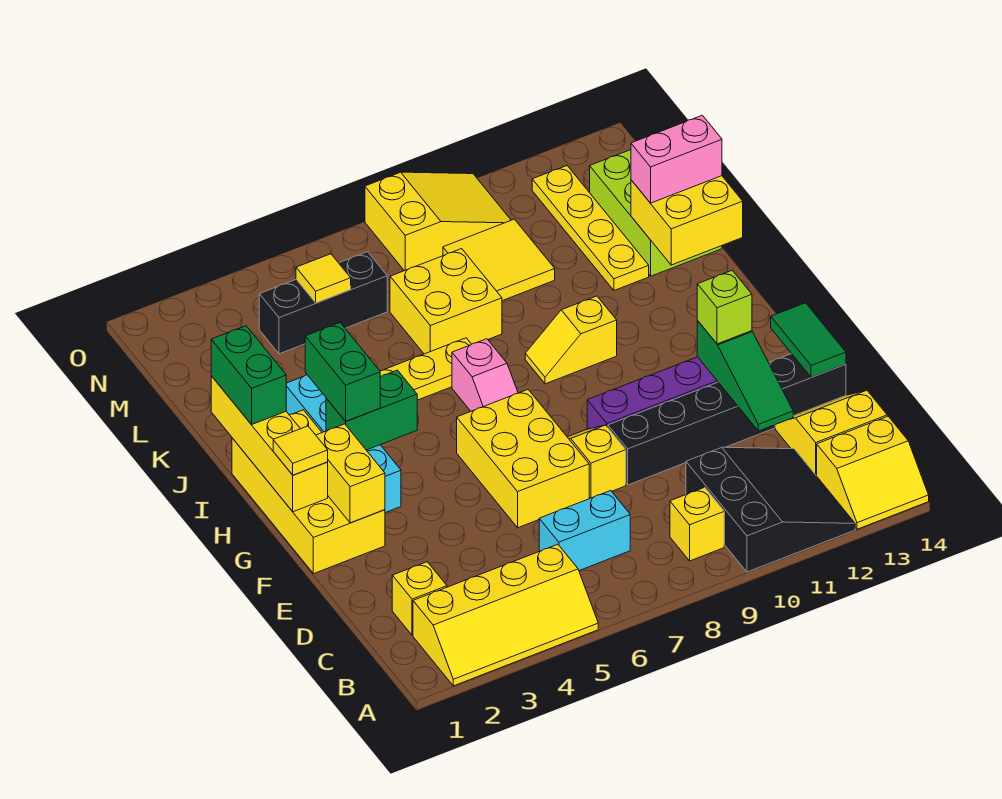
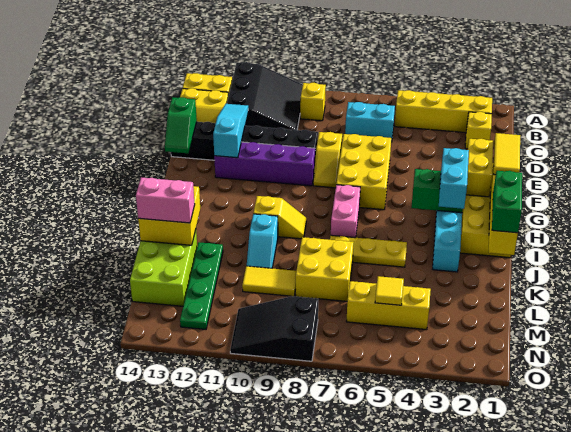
black 3x3 slope [686,447,855,572] -> black 3x3 slope turned to [227,62,303,130]
green 1x3 slope [697,321,793,431] -> cyan 1x3 slope [213,104,248,158]
green 1x2 tile [771,303,846,377] -> green 1x2 slope [165,97,197,153]
lime 1x1 brick [697,270,752,344] -> none
yellow 1x1 tile [273,426,328,475] -> yellow 1x2 tile [494,133,520,175]
green 1x2 brick [305,323,380,421] -> cyan 1x2 brick [439,148,469,209]
pink 1x2 slope [452,339,518,411] -> pink 1x2 brick [331,185,360,238]
none -> cyan 1x2 slope [247,214,278,268]
yellow 1x4 plate [532,166,649,290] -> green 1x4 plate [180,242,223,329]
yellow 2x2 tile [443,219,555,301] -> yellow 1x2 tile [242,266,296,296]
black 1x3 brick [259,252,387,354] -> yellow 1x3 brick [346,281,431,330]
yellow 2x3 slope [365,172,511,271] -> black 2x3 slope [230,296,318,361]

